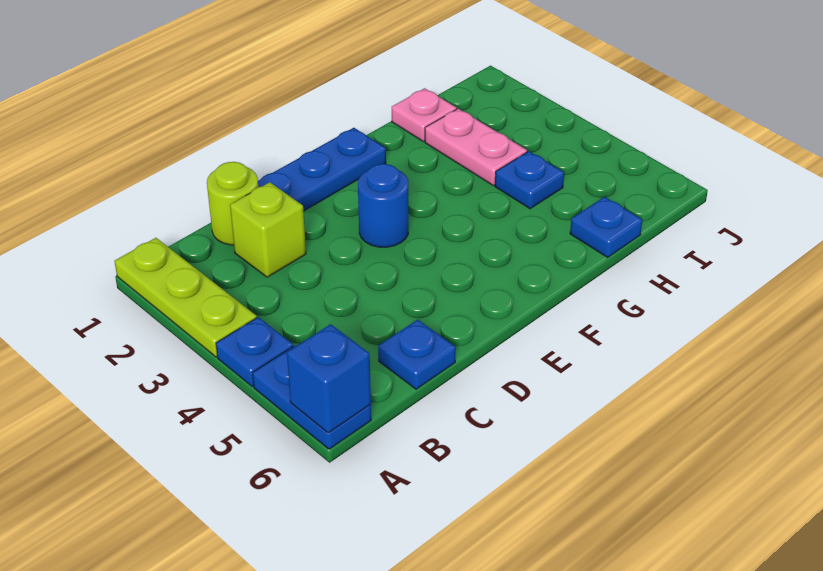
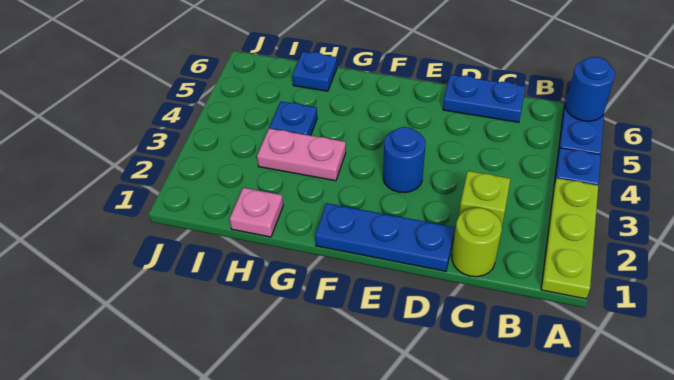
blue 1x1 brick [287,324,371,433] -> blue 1x1 round brick [566,57,615,121]
blue 1x1 plate [378,320,456,389] -> blue 1x2 plate [443,75,525,122]
pink 1x2 plate [425,109,527,185] -> pink 1x2 plate turned to [257,128,346,181]

